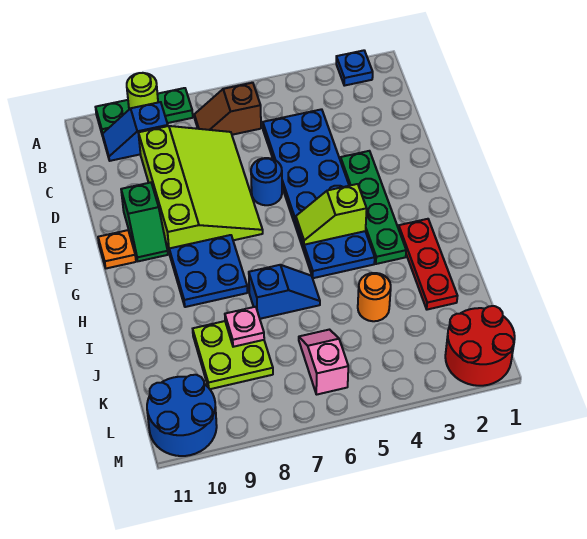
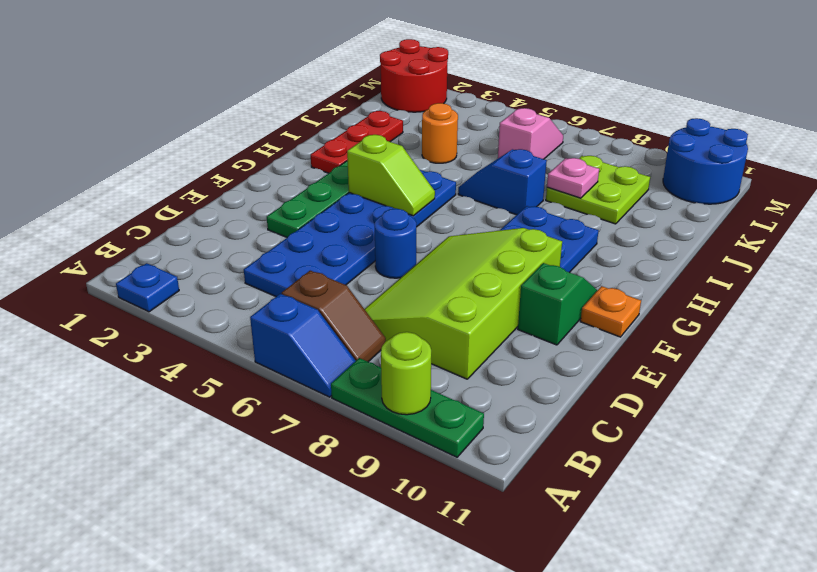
blue 1x2 slope [102,102,168,161] -> blue 1x2 slope moved to [250,294,355,397]
pink 1x2 slope [299,330,348,395] -> pink 1x2 slope turned to [498,108,563,159]

